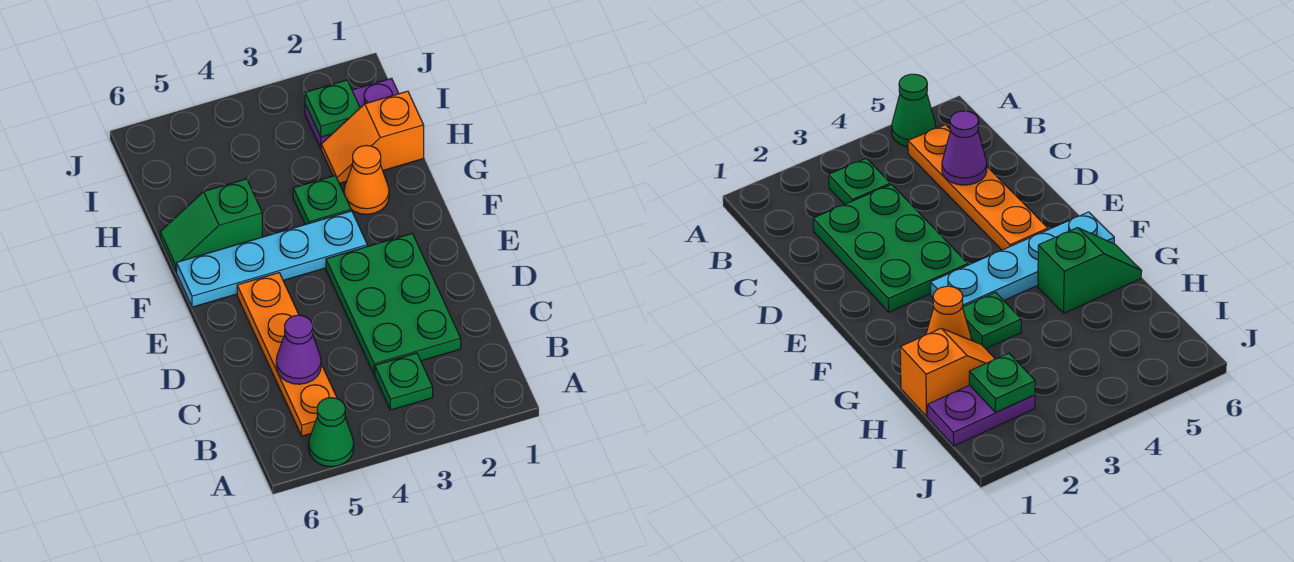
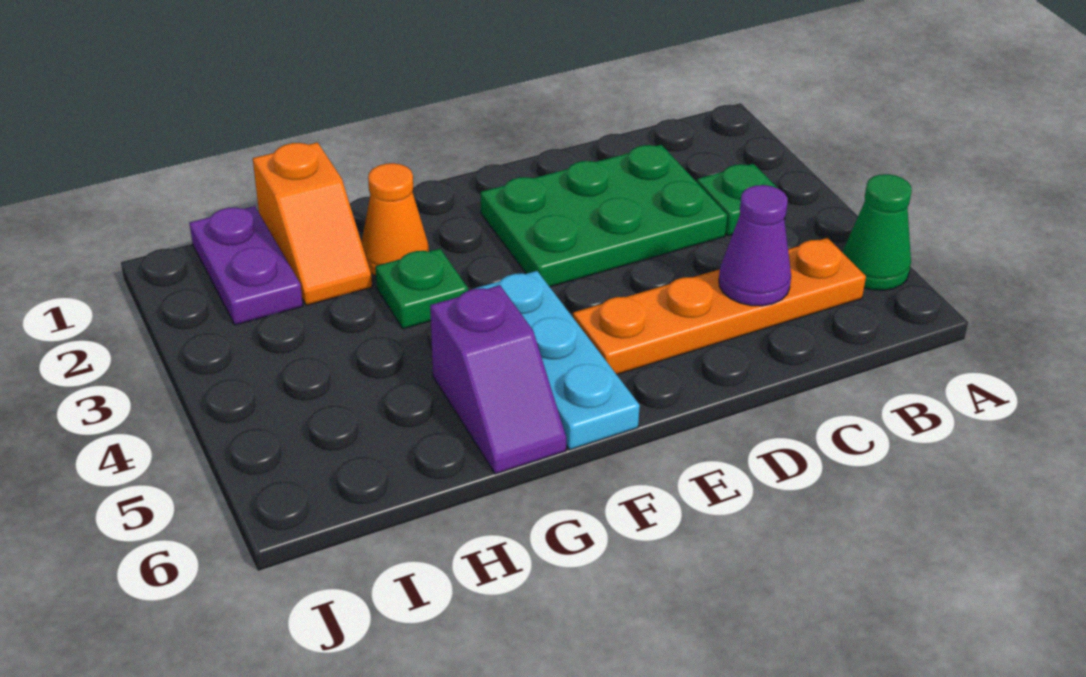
cyan 1x4 plate [177,211,367,307] -> cyan 1x3 plate [474,271,640,450]
green 1x2 slope [160,179,262,272] -> purple 1x2 slope [430,285,566,474]
green 1x1 plate [305,80,360,137] -> none

